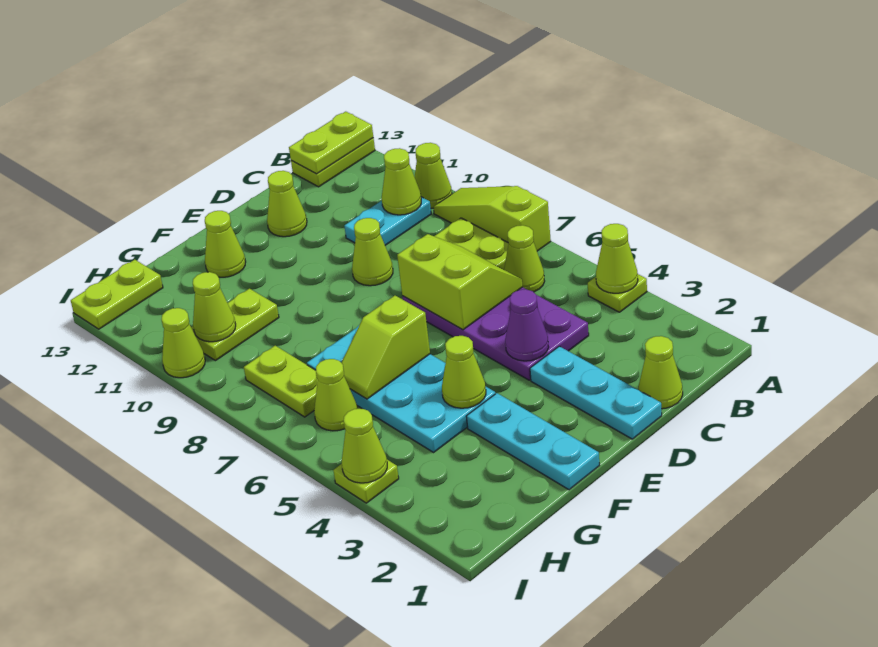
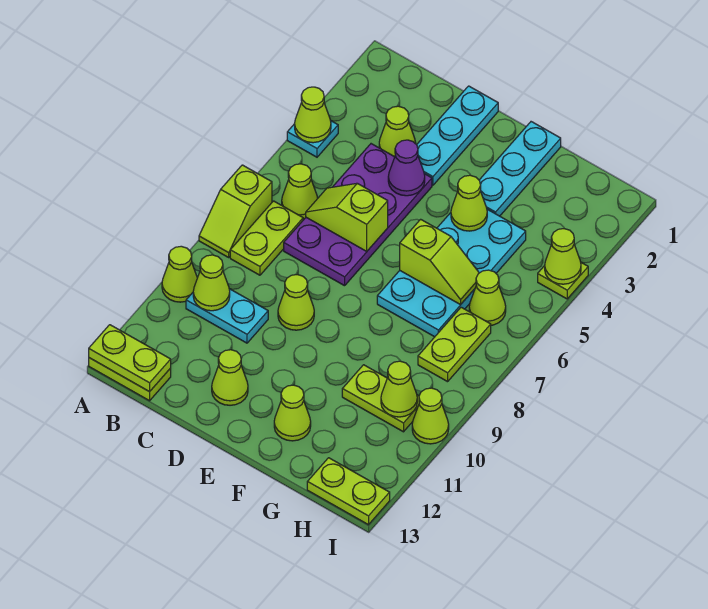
lime 1x1 plate [588,274,647,312] -> cyan 1x1 plate [287,120,338,157]
lime 1x3 slope [433,186,551,251] -> lime 1x2 slope [199,165,272,257]
lime 1x1 cone [638,336,683,409] -> lime 1x1 cone moved to [379,106,416,157]
lime 2x2 slope [397,234,523,330] -> lime 1x2 slope [306,183,388,251]

